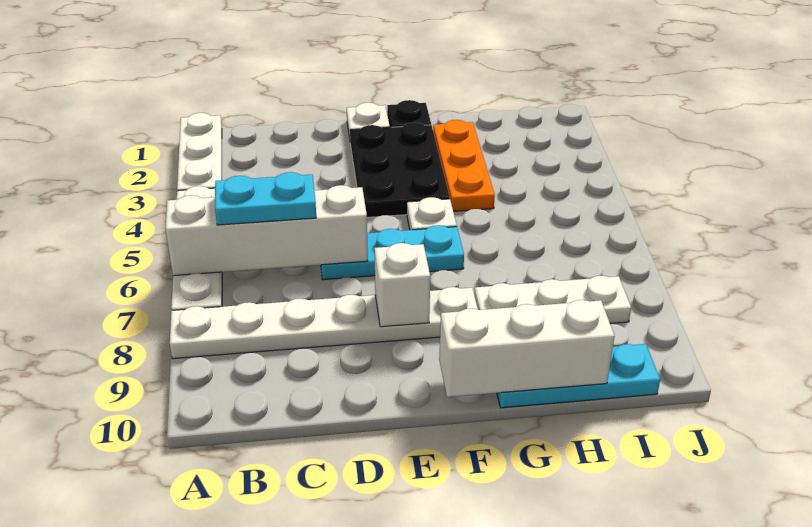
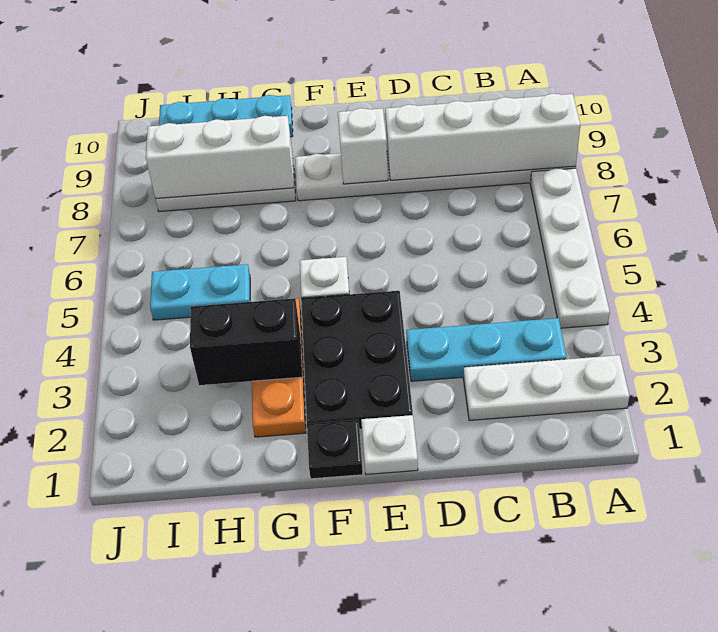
white 1x3 plate [177,113,222,191] -> white 1x3 plate turned to [463,355,629,420]
white 1x4 brick [166,185,368,276] -> white 1x4 brick moved to [385,94,580,180]
cyan 1x2 plate [215,172,316,225] -> cyan 1x2 plate moved to [150,264,250,320]
cyan 1x3 plate [321,225,464,280] -> cyan 1x3 plate moved to [406,318,567,381]
white 1x3 brick [439,300,615,397] -> white 1x3 brick moved to [146,116,294,199]
none -> black 1x2 brick [190,298,302,385]

